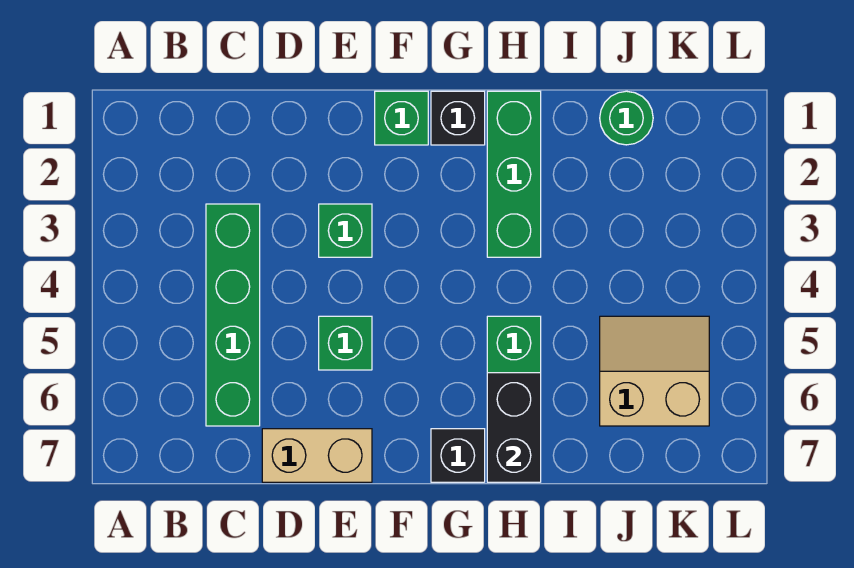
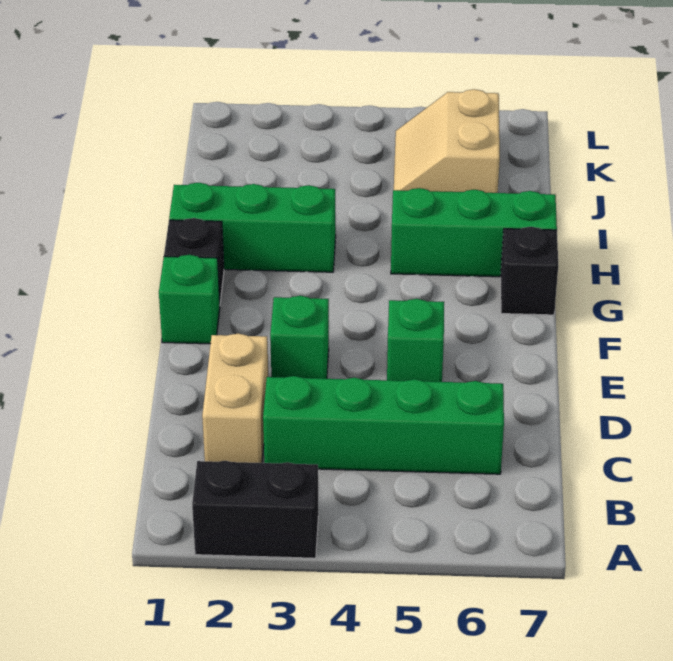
tan 1x2 brick [262,429,372,482] -> tan 1x2 brick moved to [202,333,268,463]
black 1x2 brick [487,373,541,482] -> black 1x2 brick moved to [192,461,318,558]
green 1x1 round brick [600,91,653,145] -> none

